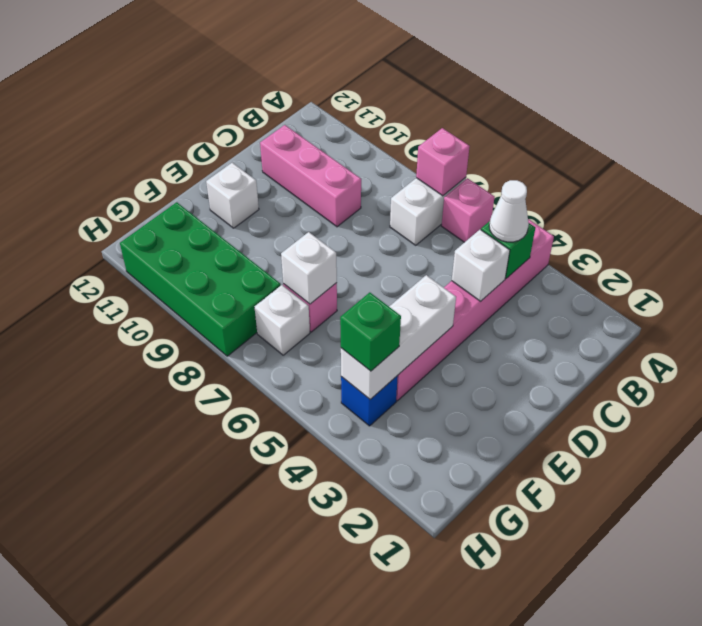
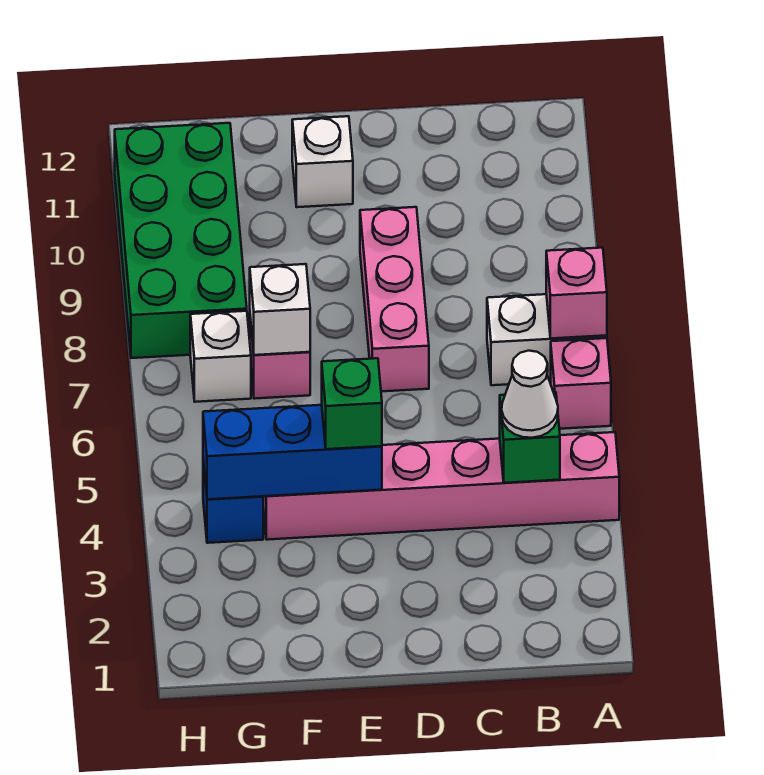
white 1x1 brick [452,230,510,301] -> none
pink 1x3 brick [260,125,361,227] -> pink 1x3 brick moved to [360,207,429,391]
white 1x3 brick [341,275,456,399] -> blue 1x3 brick [203,405,382,499]
green 1x1 brick [340,293,401,371] -> green 1x1 brick moved to [322,358,382,449]

